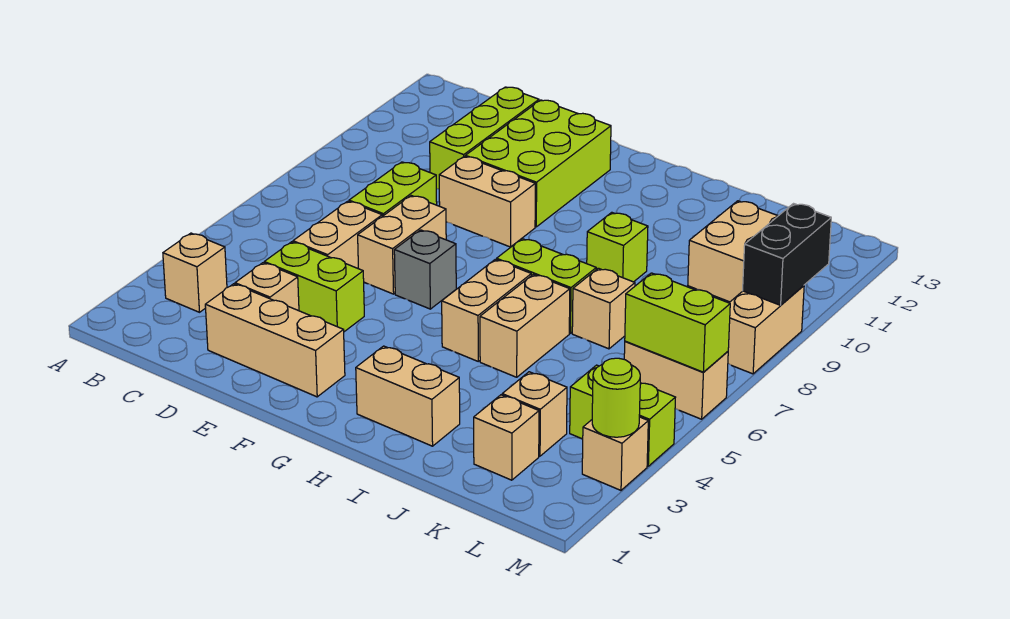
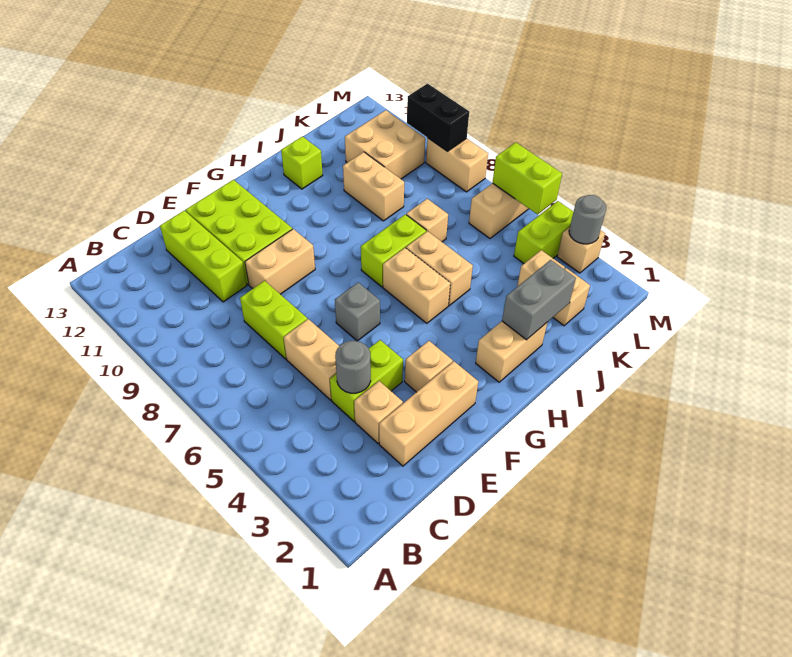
tan 1x1 brick [163,233,227,312] -> tan 1x1 brick moved to [405,341,453,392]
none -> grey 1x1 round brick [335,341,371,393]
tan 1x2 brick [358,196,446,294] -> tan 1x2 brick moved to [343,152,404,221]
none -> grey 1x2 brick [502,260,576,340]
lime 1x1 brick [587,212,648,282] -> lime 1x1 brick moved to [281,136,323,189]
lime 1x2 brick [625,273,730,372] -> lime 1x2 brick turned to [493,142,562,214]
lime 1x1 round brick [592,358,640,437] -> grey 1x1 round brick [569,195,606,244]

